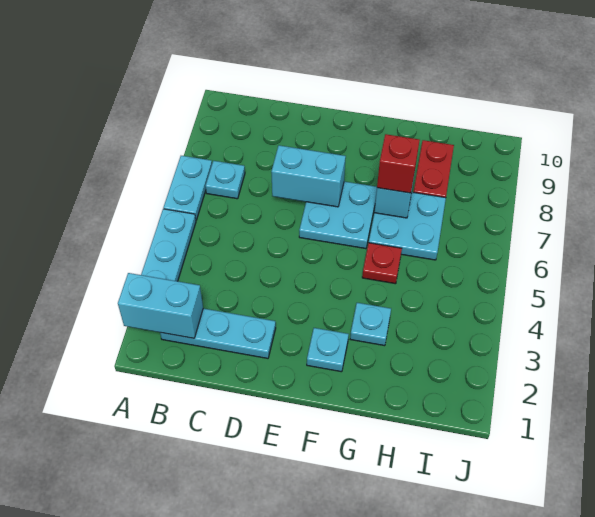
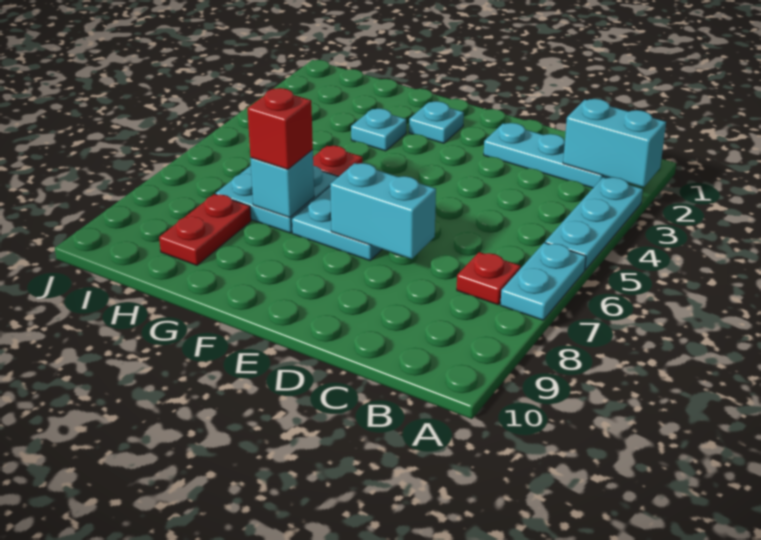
cyan 1x1 plate [206,161,245,199] -> red 1x1 plate [457,252,521,305]

